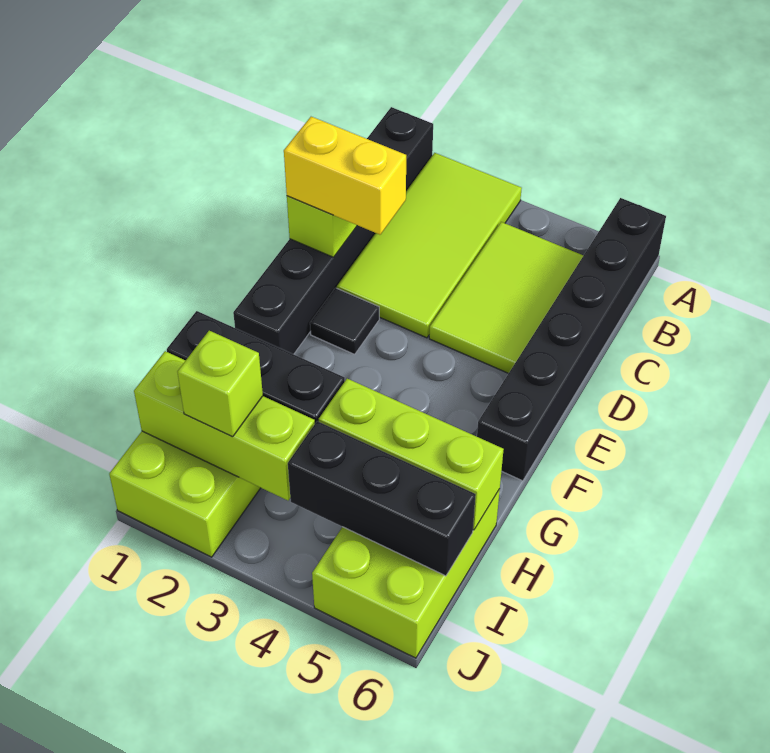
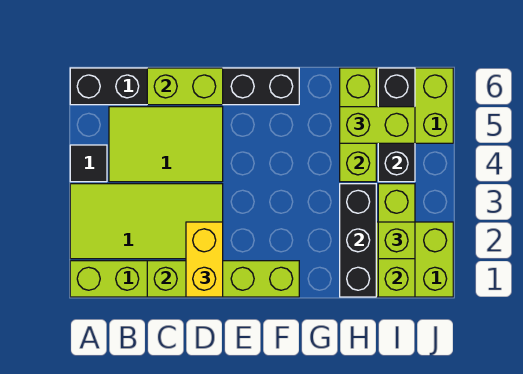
black 1x6 brick [233,107,433,354] -> lime 1x6 brick [70,261,299,297]
none -> lime 1x2 brick [147,68,223,105]
black 1x1 tile [310,288,379,354] -> black 1x1 tile moved to [70,145,107,182]
none -> lime 1x2 brick [340,107,415,143]

